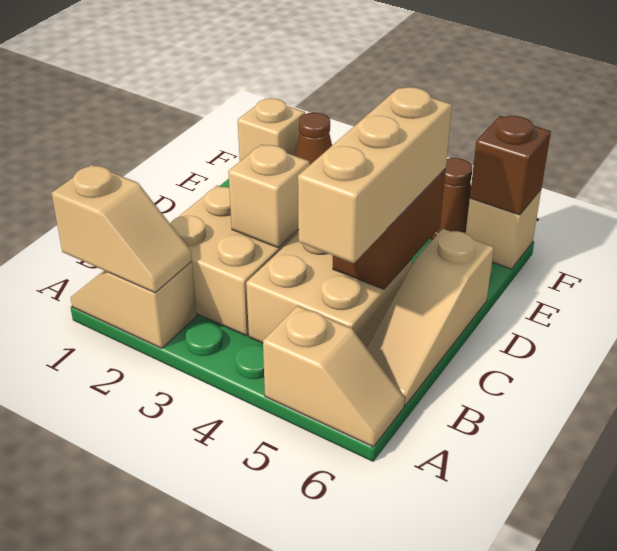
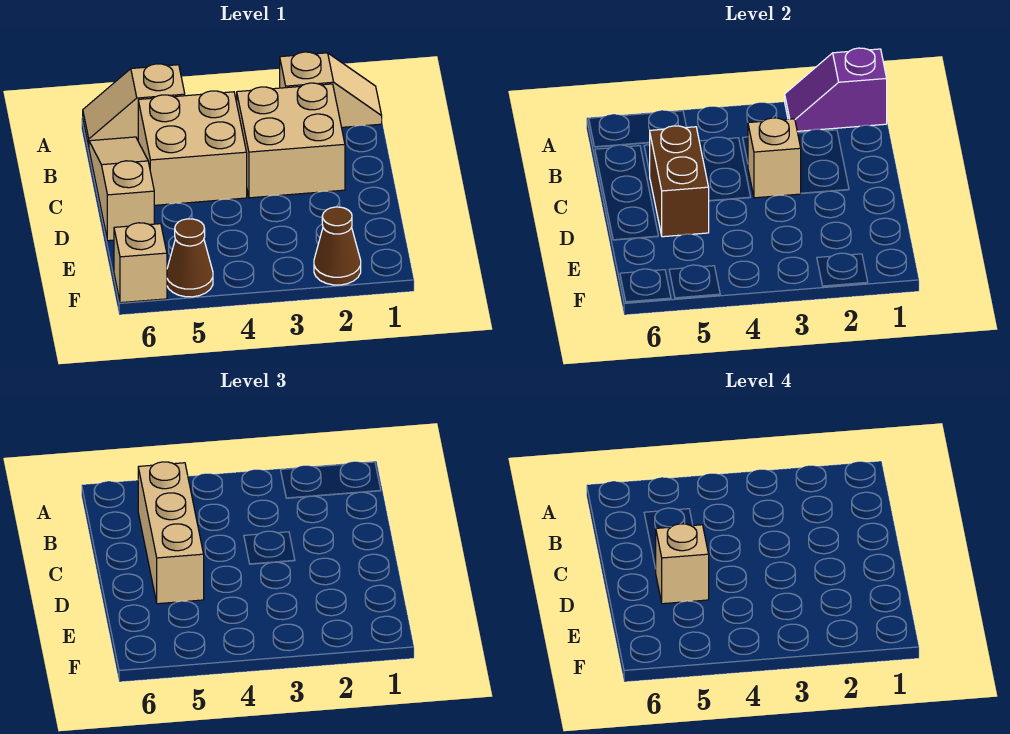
tan 1x2 slope [52,165,192,293] -> purple 1x2 slope [785,48,887,131]
tan 1x1 brick [238,98,305,161] -> tan 1x1 brick moved to [655,524,709,604]
brown 1x1 brick [470,116,551,215] -> none

